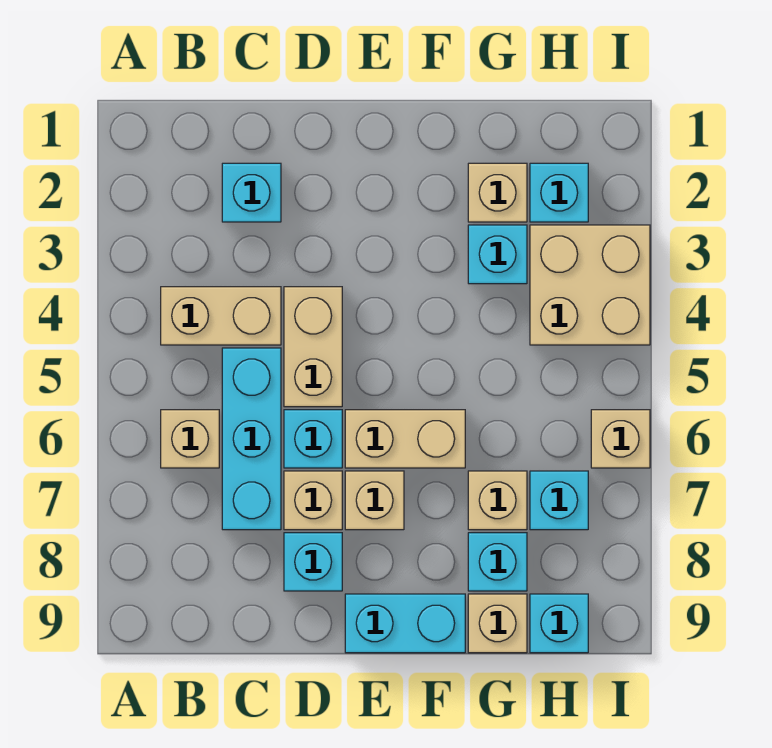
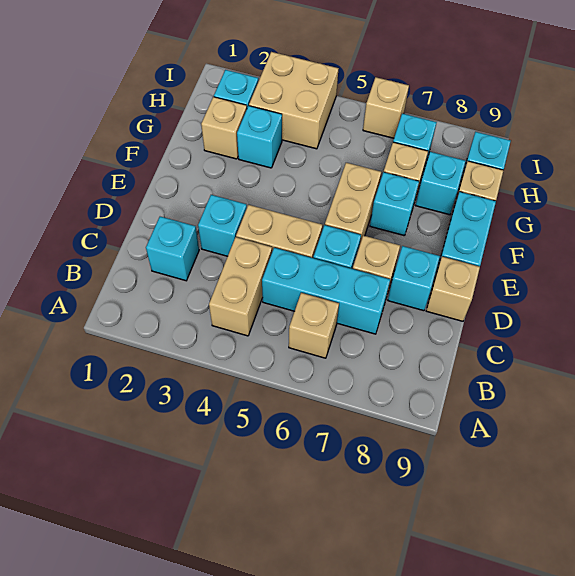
none -> cyan 1x1 brick [198,195,247,256]
tan 1x1 brick [345,471,404,530] -> tan 1x1 brick moved to [426,257,480,321]
none -> cyan 1x1 brick [370,172,419,236]

